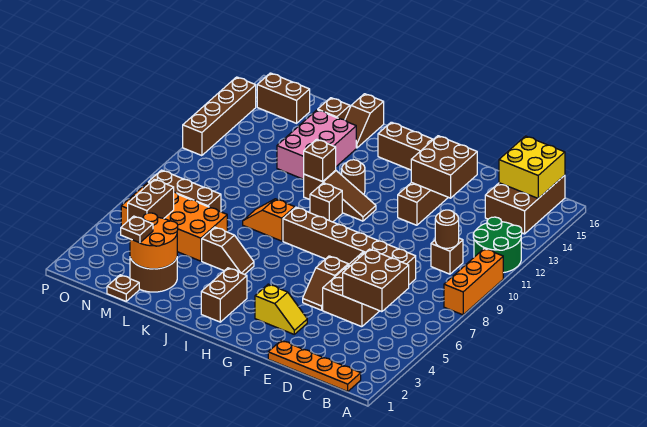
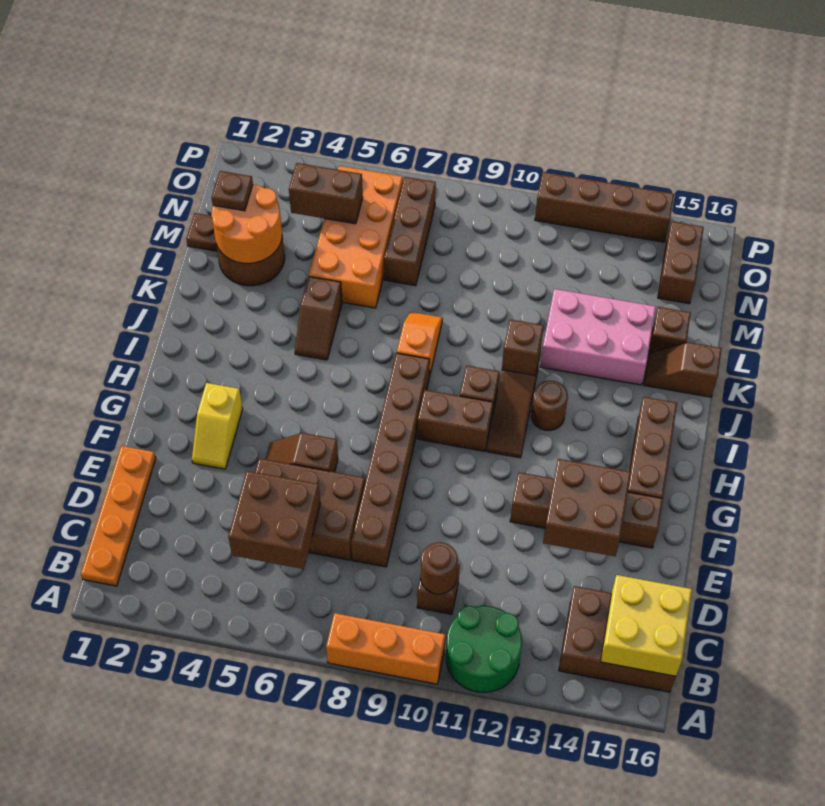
brown 1x2 brick [201,268,247,322] -> brown 1x2 brick moved to [417,390,493,451]

